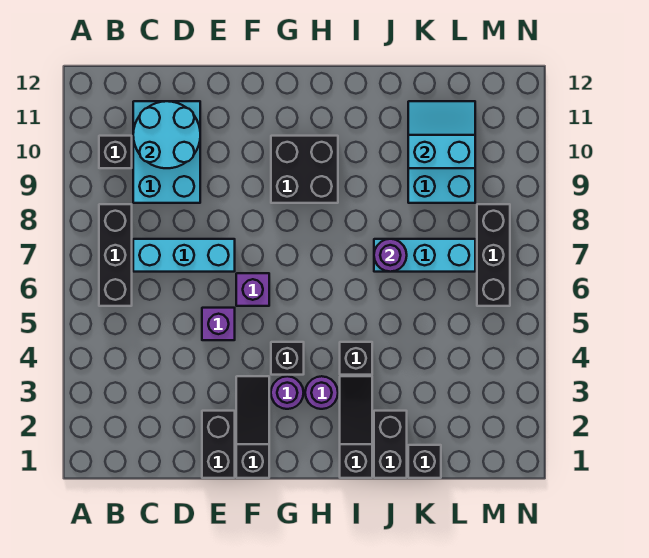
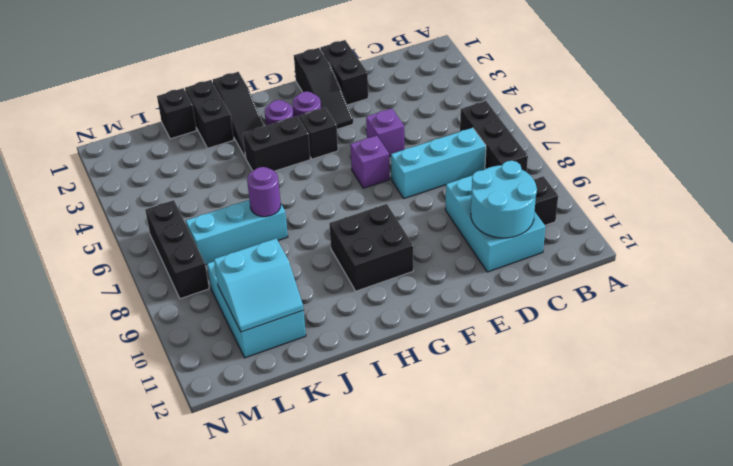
black 1x1 brick [340,342,372,375] -> black 1x2 brick [243,116,310,171]

